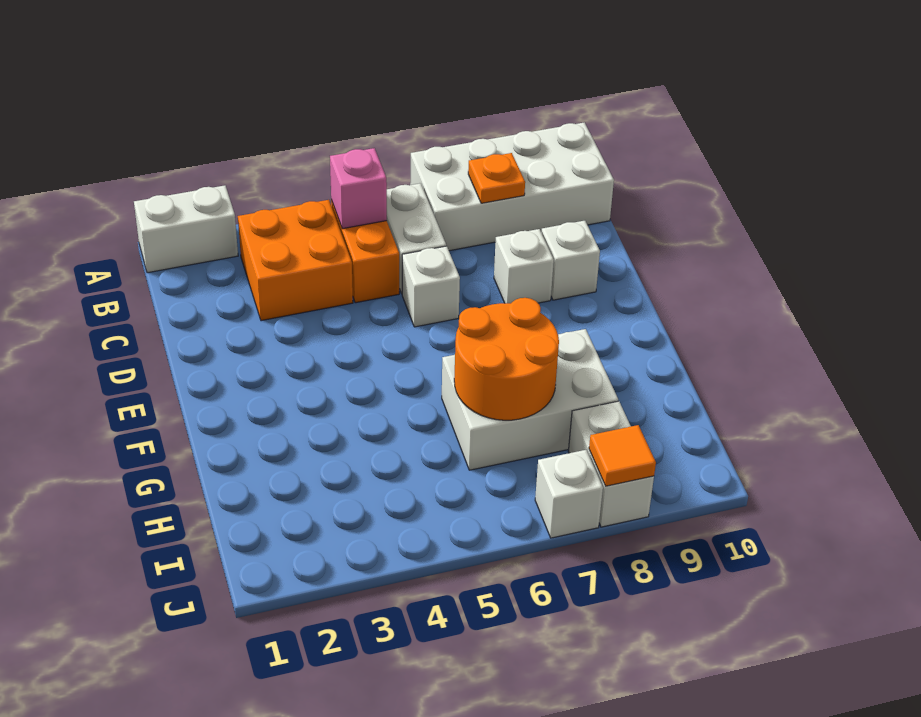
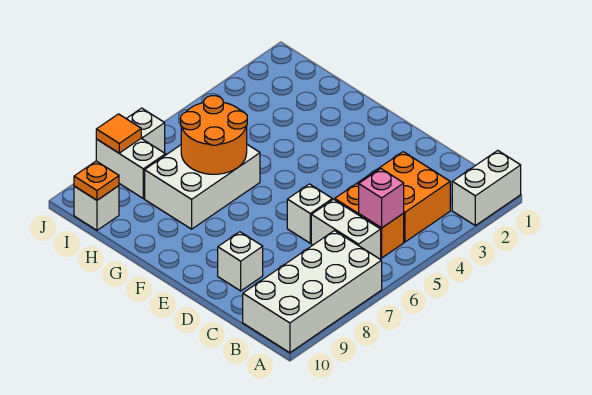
orange 1x1 plate [468,153,525,203] -> orange 1x1 plate moved to [74,161,119,200]
white 1x1 brick [494,229,554,303] -> white 1x1 brick moved to [74,186,119,230]

